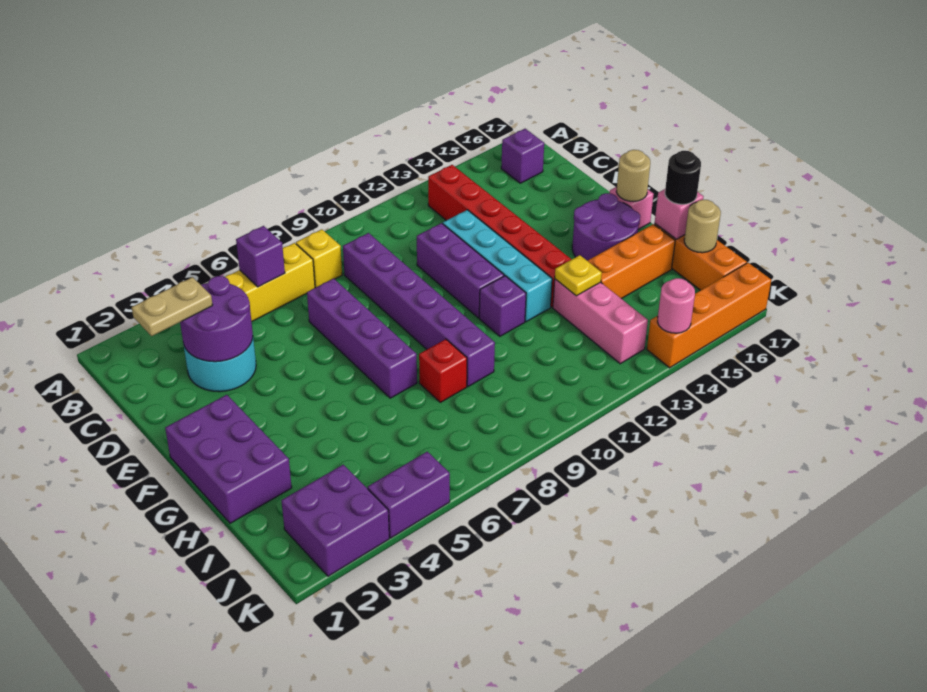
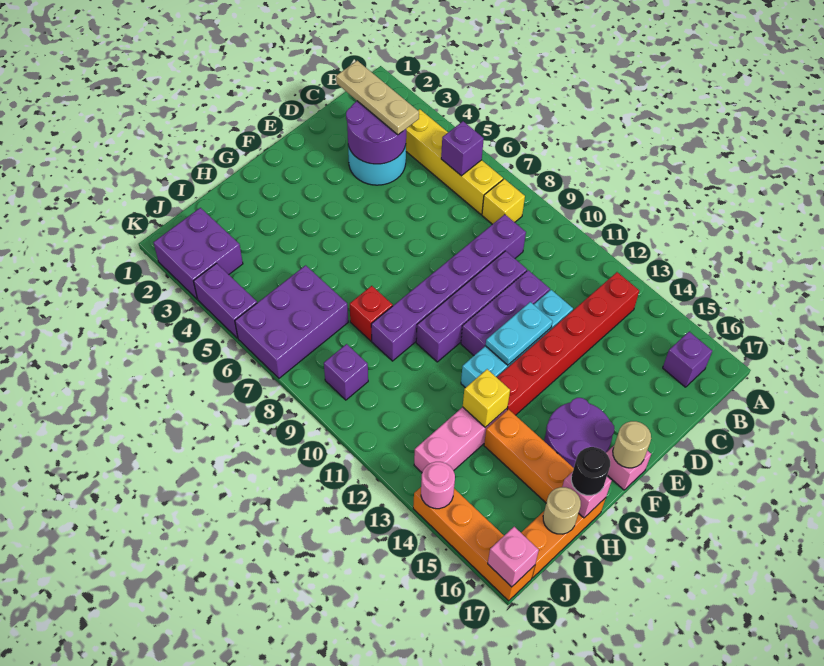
tan 1x2 plate [132,277,213,336] -> tan 1x3 plate [336,61,419,135]
purple 1x4 brick [307,279,417,398] -> purple 1x4 brick moved to [416,251,527,362]
none -> cyan 1x2 plate [486,302,553,365]
purple 2x3 brick [165,395,292,523] -> purple 2x3 brick moved to [235,265,348,378]
purple 1x1 brick [479,276,526,336] -> purple 1x1 brick moved to [324,344,368,400]
yellow 1x1 plate [555,255,602,296] -> yellow 1x1 brick [463,369,510,427]
none -> pink 1x1 brick [488,527,539,587]

